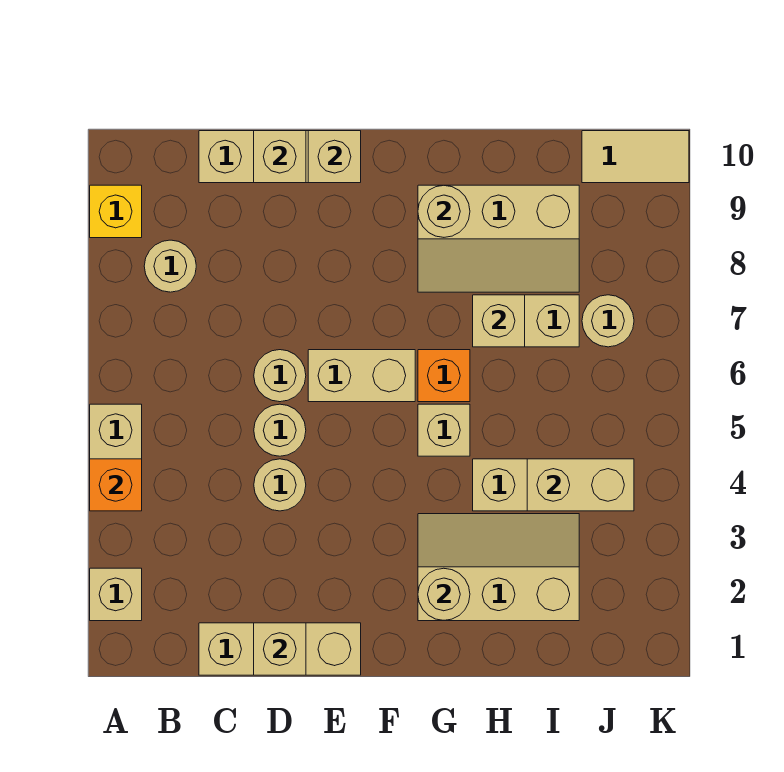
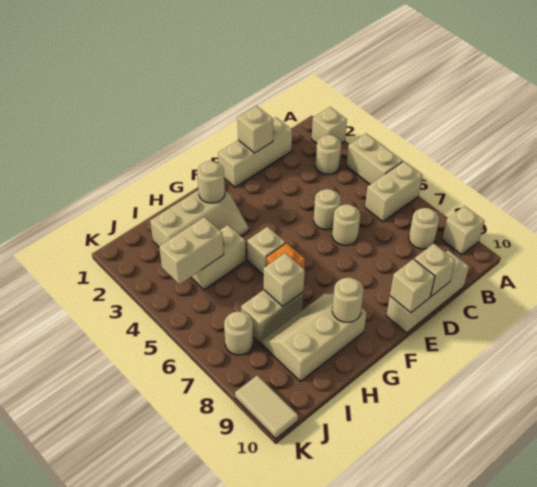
orange 1x1 brick [90,459,142,511] -> none
yellow 1x1 brick [90,185,142,238] -> tan 1x1 brick [442,206,484,255]
tan 1x1 round brick [254,459,306,511] -> tan 1x1 round brick moved to [316,135,341,174]
tan 1x2 brick [308,350,415,402] -> tan 1x2 brick moved to [365,161,422,222]
tan 1x2 tile [582,131,689,183] -> tan 1x2 tile turned to [235,375,298,439]

